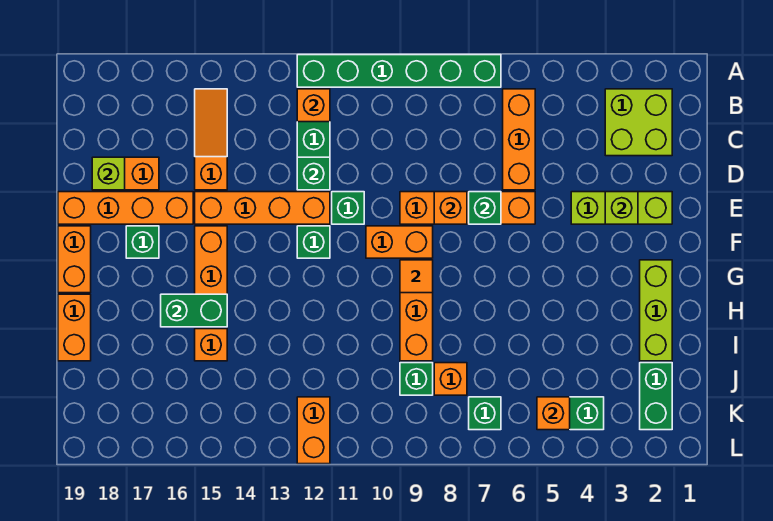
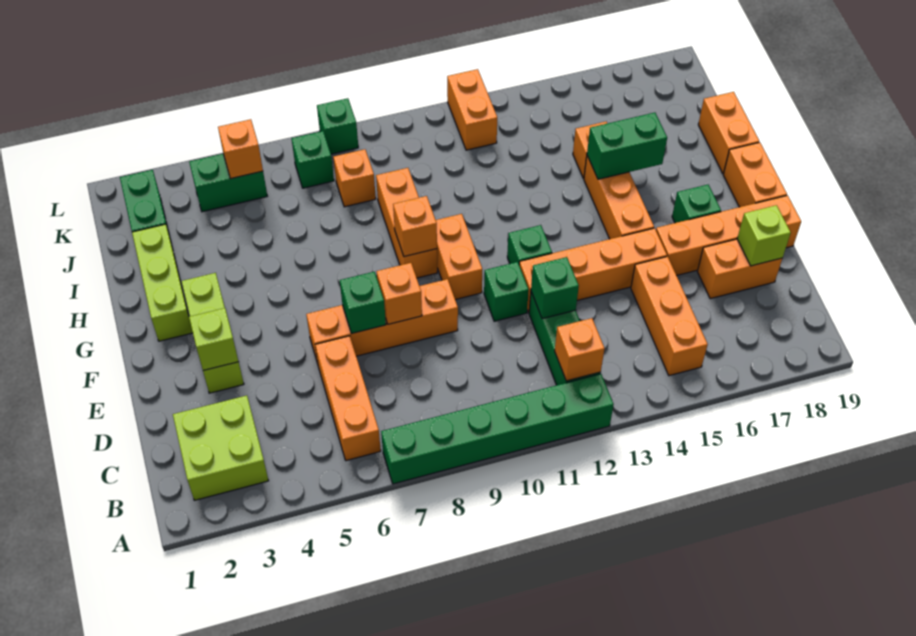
orange 1x3 slope [195,89,227,190] -> orange 1x3 brick [631,257,708,376]
lime 1x3 brick [571,192,672,224] -> lime 1x3 brick turned to [181,273,244,393]
orange 1x2 brick [366,226,433,258] -> orange 1x2 brick turned to [436,214,482,300]
orange 1x1 tile [400,260,433,293] -> orange 1x1 brick [393,196,437,257]
green 1x1 brick [400,363,433,395] -> green 1x1 brick moved to [317,98,358,154]

